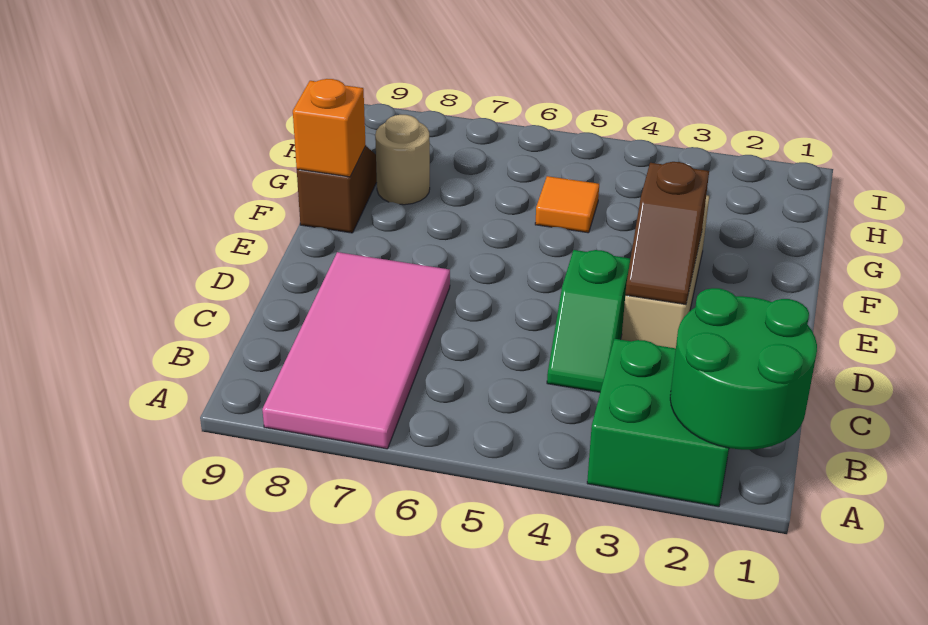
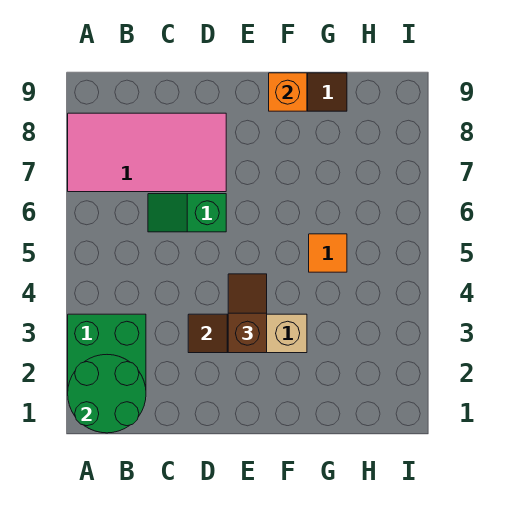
green 1x2 slope [547,250,631,392] -> green 1x2 slope moved to [148,194,226,232]
none -> brown 1x2 slope [228,274,267,353]
tan 1x1 round brick [375,115,430,205] -> none

